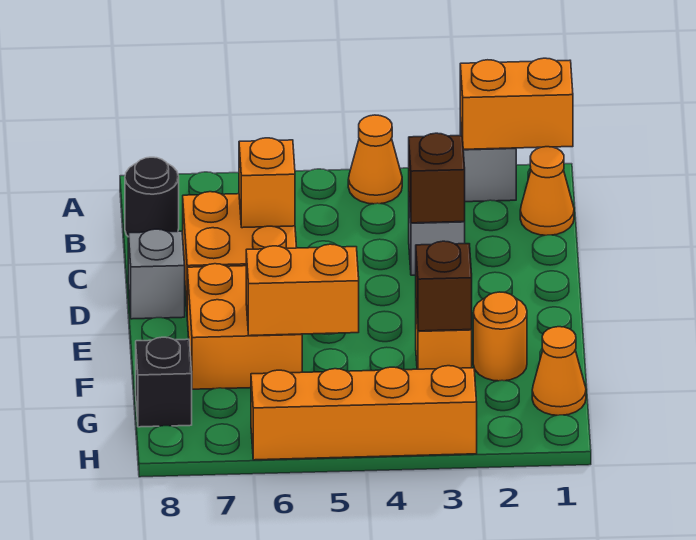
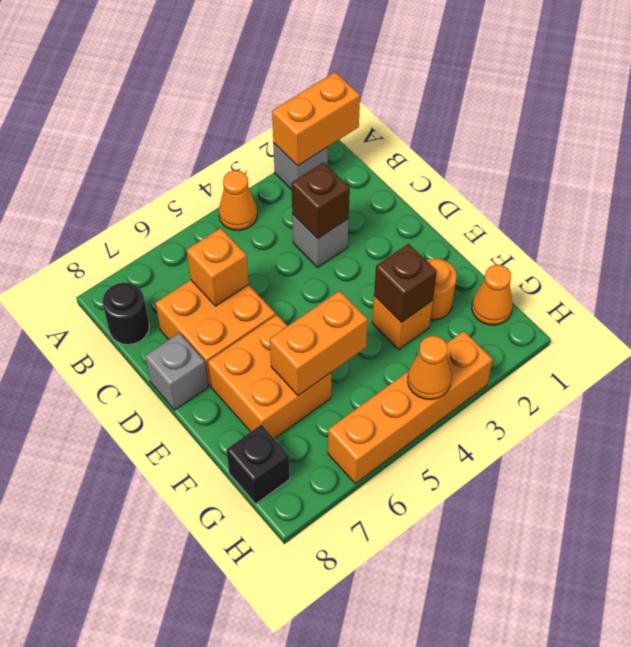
orange 1x1 cone [520,147,574,235] -> orange 1x1 cone moved to [408,336,451,400]

